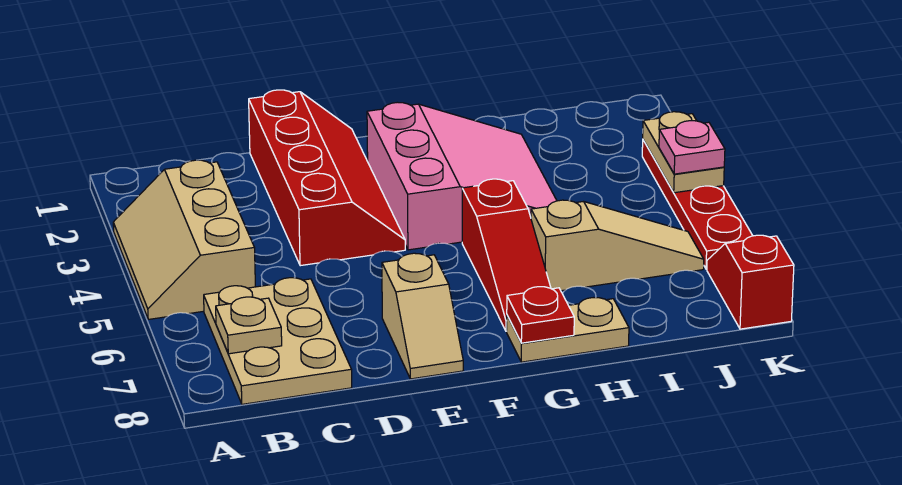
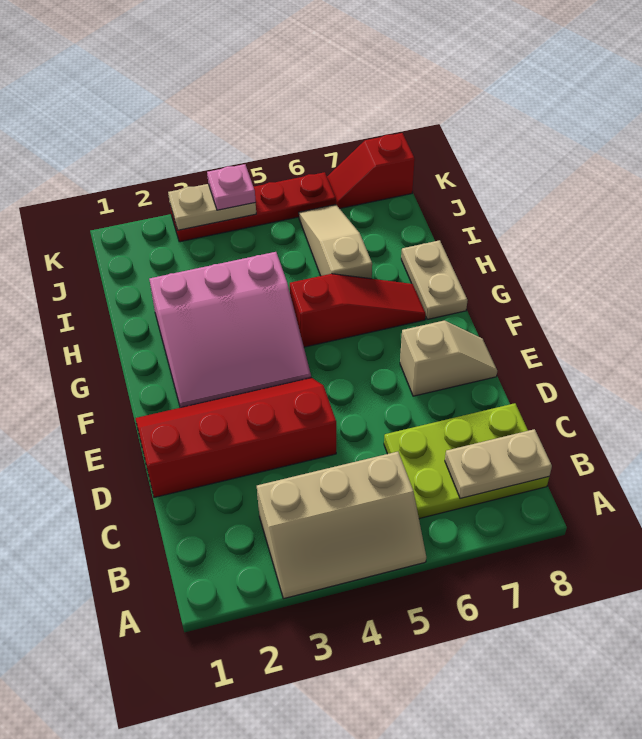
tan 2x3 plate [204,278,352,404] -> lime 2x3 plate [384,403,549,519]
tan 1x1 plate [216,297,282,354] -> tan 1x2 plate [445,429,552,499]
pink 3x3 slope [367,102,557,250] -> pink 3x3 slope turned to [149,252,311,408]
red 1x1 plate [507,287,574,343] -> none

